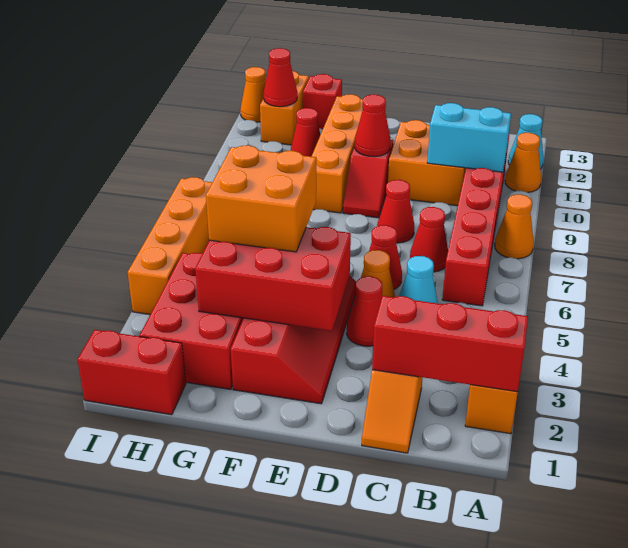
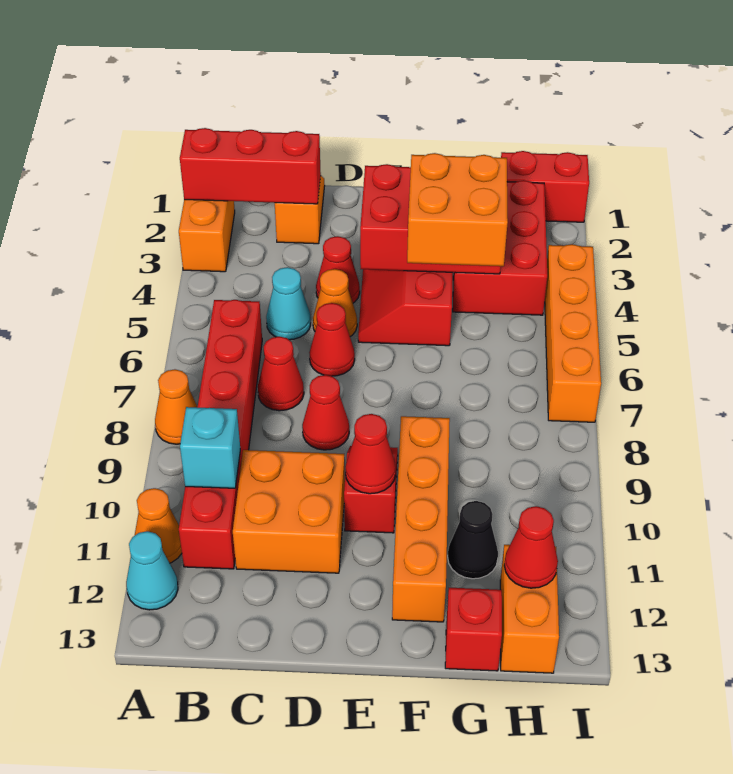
cyan 1x2 brick [427,103,511,172] -> cyan 1x1 brick [180,407,240,488]
red 1x1 cone [290,108,321,157] -> black 1x1 cone [448,501,498,579]
orange 1x1 cone [240,67,266,122] -> none

